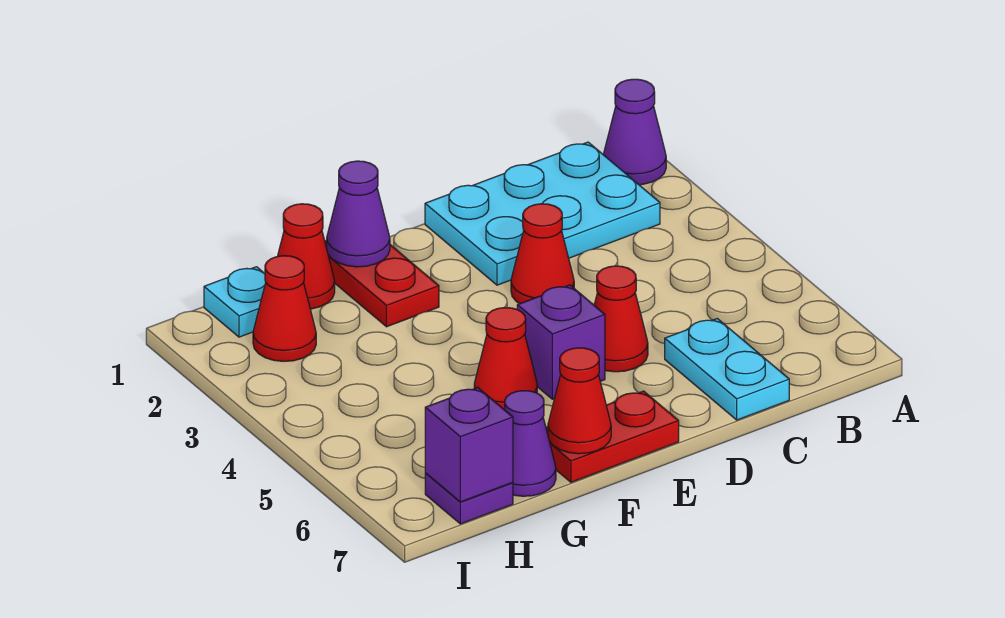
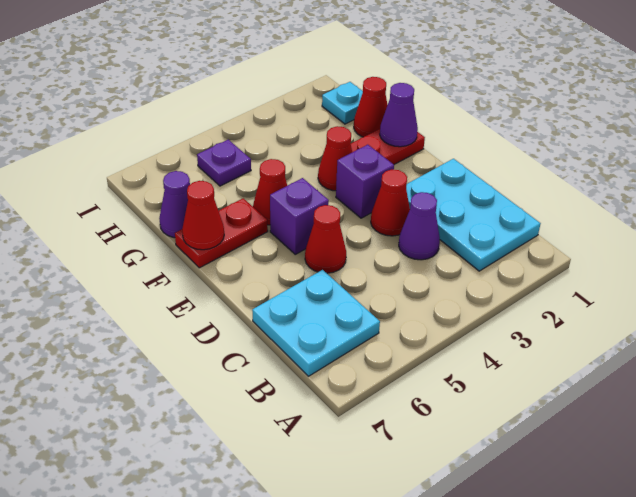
purple 1x1 cone [603,79,666,185] -> purple 1x1 cone moved to [399,192,440,260]
cyan 1x2 plate [665,319,789,420] -> cyan 2x2 plate [252,270,380,376]
red 1x2 plate [546,391,679,482] -> red 1x2 plate turned to [175,198,268,268]
red 1x1 cone [253,256,316,361] -> red 1x1 cone moved to [318,126,352,191]
purple 1x1 plate [425,473,513,524] -> purple 1x1 plate moved to [197,140,251,186]
purple 1x1 brick [425,388,513,502] -> purple 1x1 brick moved to [336,145,394,218]

